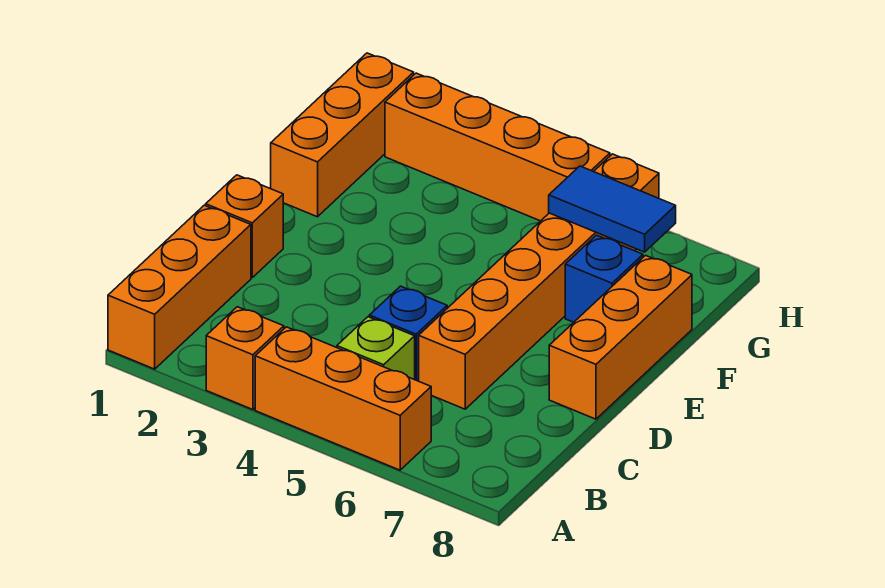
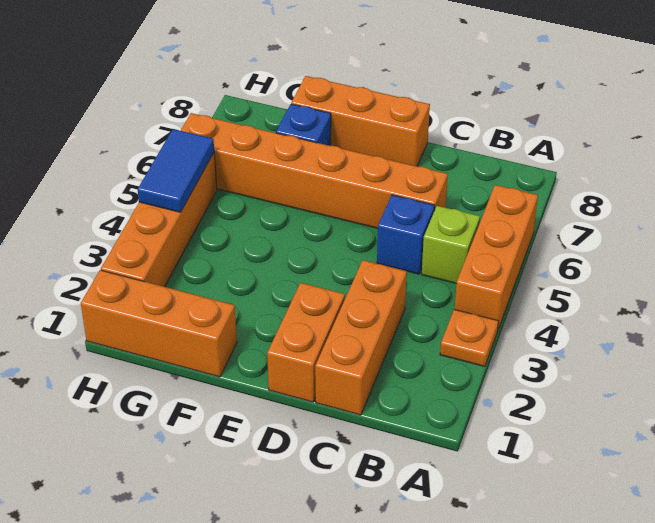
orange 1x3 brick [108,205,251,369] -> orange 1x3 brick turned to [315,260,407,415]
orange 1x1 brick [206,307,284,410] -> orange 1x1 plate [440,309,498,367]
orange 1x1 brick [206,175,283,278] -> orange 1x2 brick [267,283,345,402]
blue 1x2 tile [549,166,676,252] -> blue 1x2 tile moved to [138,129,214,212]

